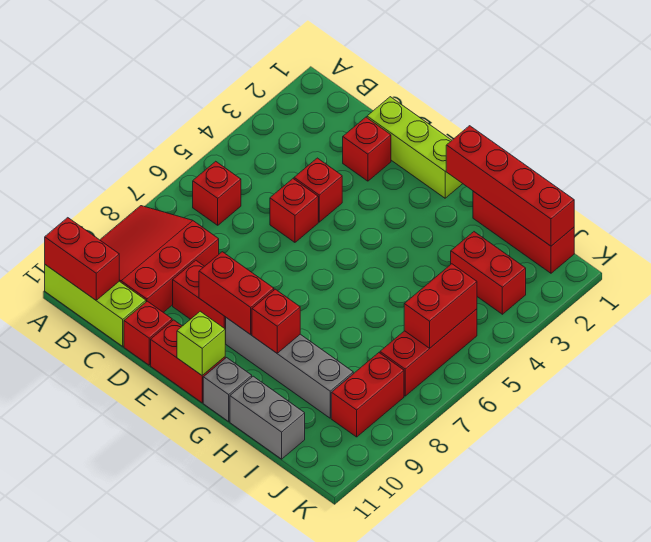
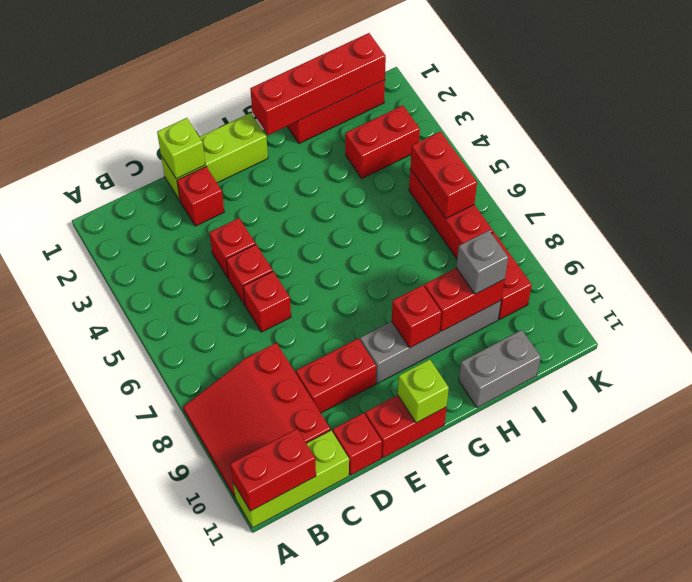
red 1x1 brick [193,161,241,225] -> red 1x1 brick moved to [243,272,291,332]
none -> lime 1x1 brick [157,118,205,179]
red 1x2 brick [199,252,274,335] -> red 1x2 brick moved to [424,268,505,331]
grey 1x1 brick [203,358,252,421] -> grey 1x1 brick moved to [456,230,508,294]

